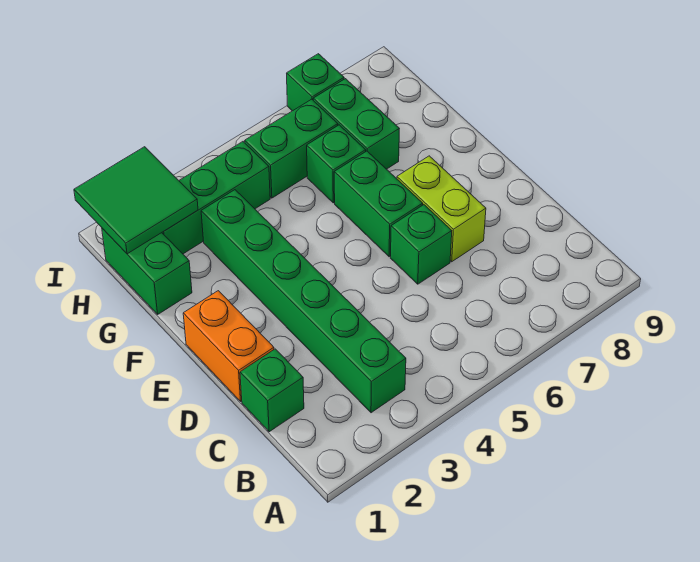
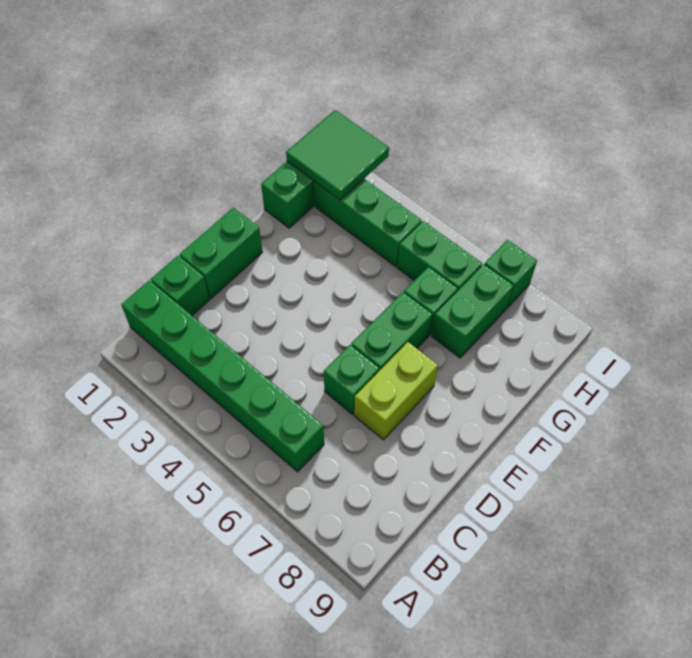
green 1x6 brick [201,190,406,413] -> green 1x6 brick turned to [121,280,324,472]
orange 1x2 brick [183,291,274,401] -> green 1x2 brick [180,208,263,298]

